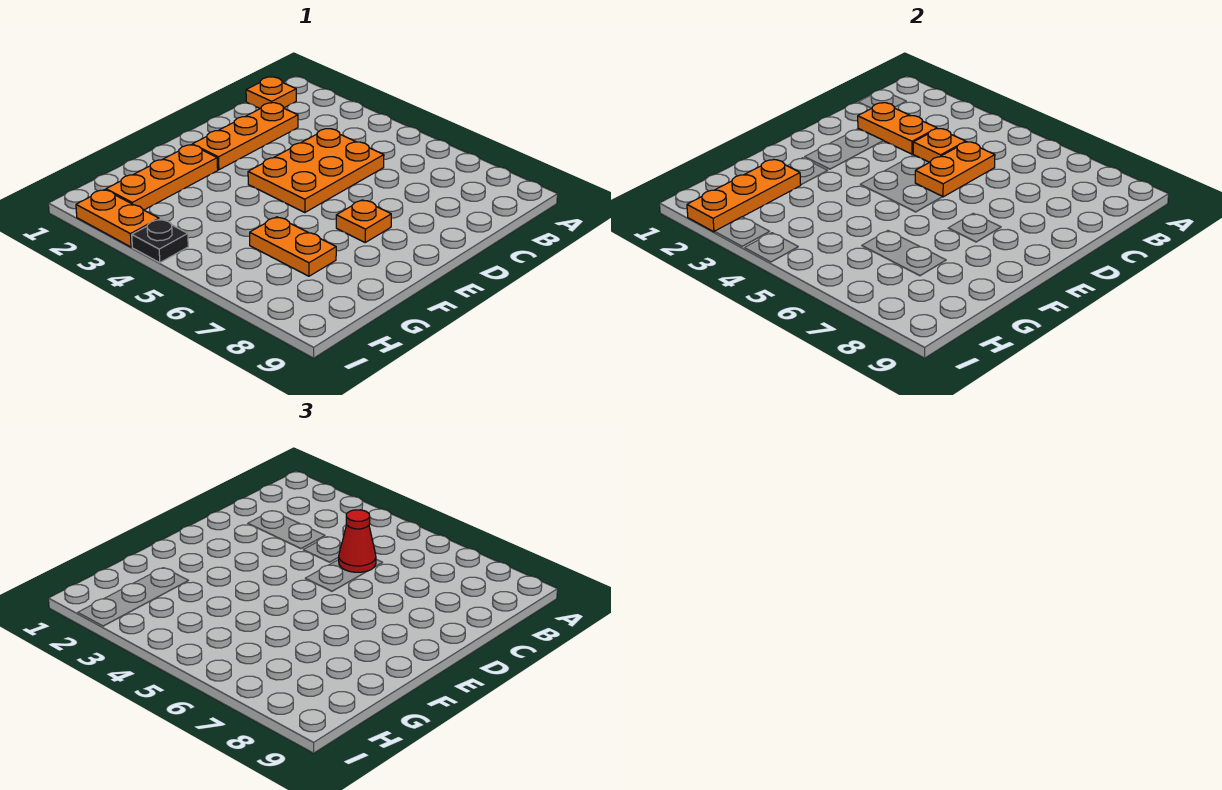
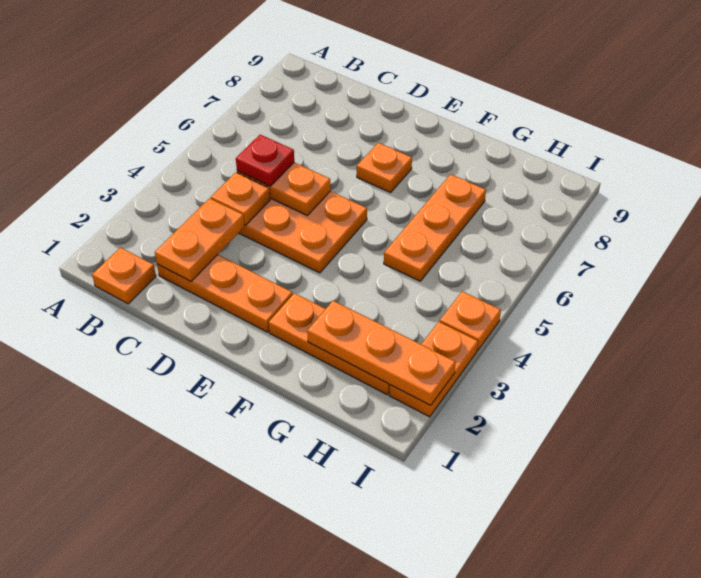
red 1x1 cone [339,510,376,572] -> red 1x1 plate [236,135,294,186]
orange 1x2 plate [250,217,336,276] -> orange 1x3 plate [384,174,486,281]
black 1x1 plate [132,219,188,263] -> orange 1x1 plate [440,291,501,351]

